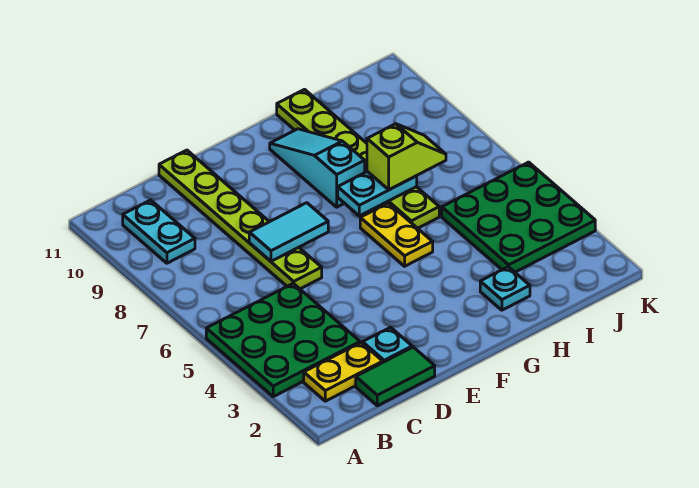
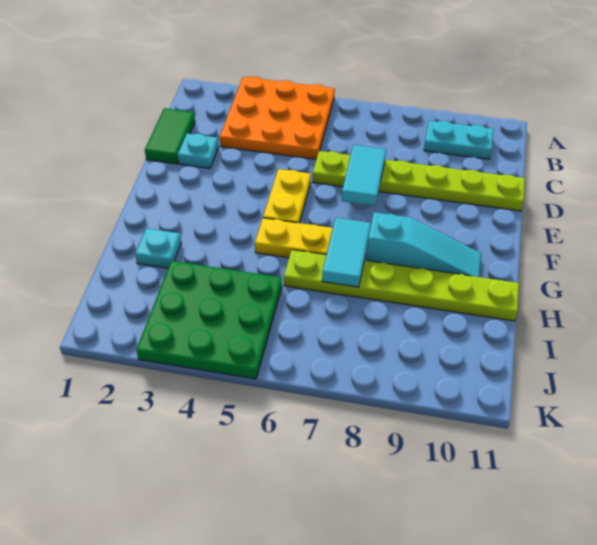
green 3x3 plate [206,283,360,397] -> orange 3x3 plate [220,77,335,159]
yellow 1x2 plate [304,343,383,401] -> yellow 1x2 plate moved to [263,169,311,223]
cyan 1x2 plate [338,172,417,216] -> cyan 1x2 tile [322,218,371,287]
lime 1x2 slope [367,124,446,190] -> none

